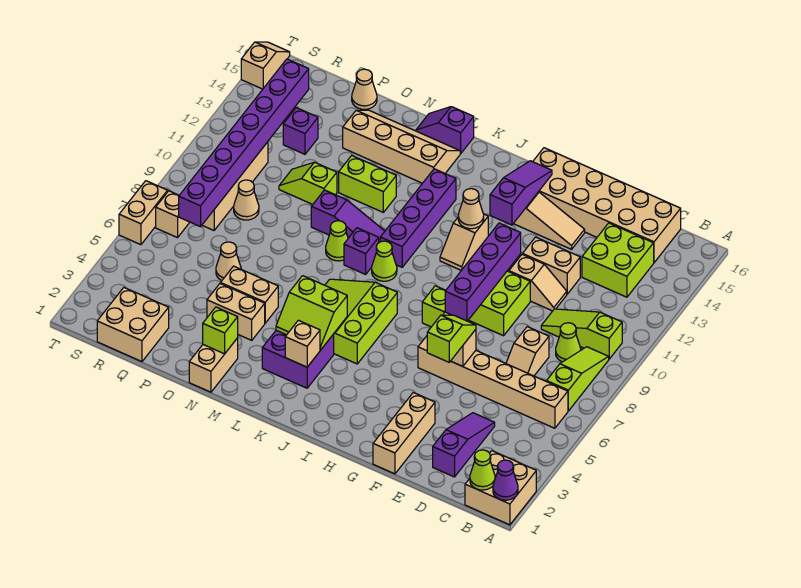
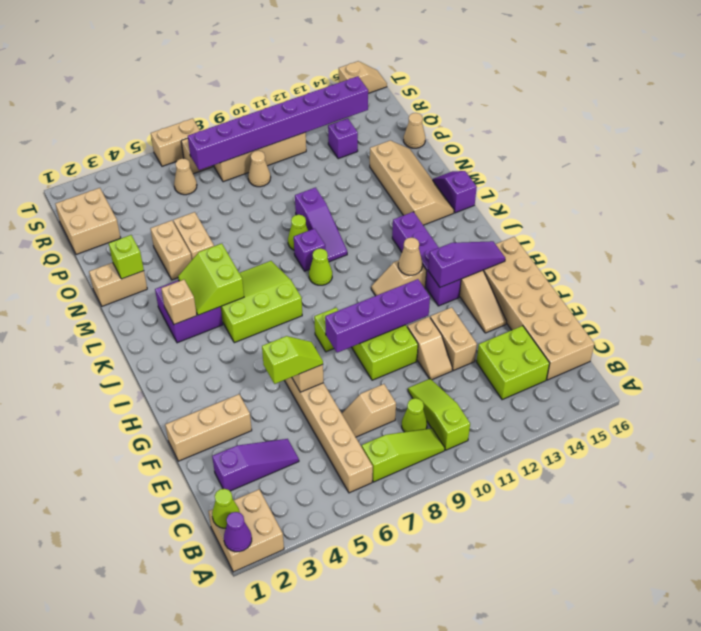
purple 1x4 brick [380,169,456,267] -> purple 1x4 brick turned to [392,212,461,306]
lime 1x2 brick [339,156,396,212] -> none
lime 1x2 slope [279,162,337,204] -> none
tan 1x1 cone [216,242,241,280] -> tan 1x1 cone moved to [174,159,197,195]

